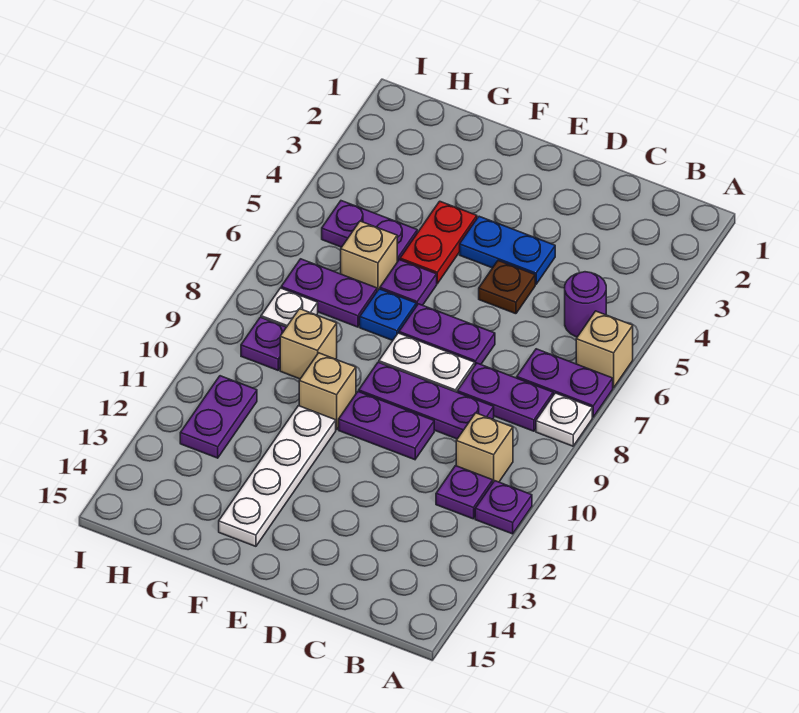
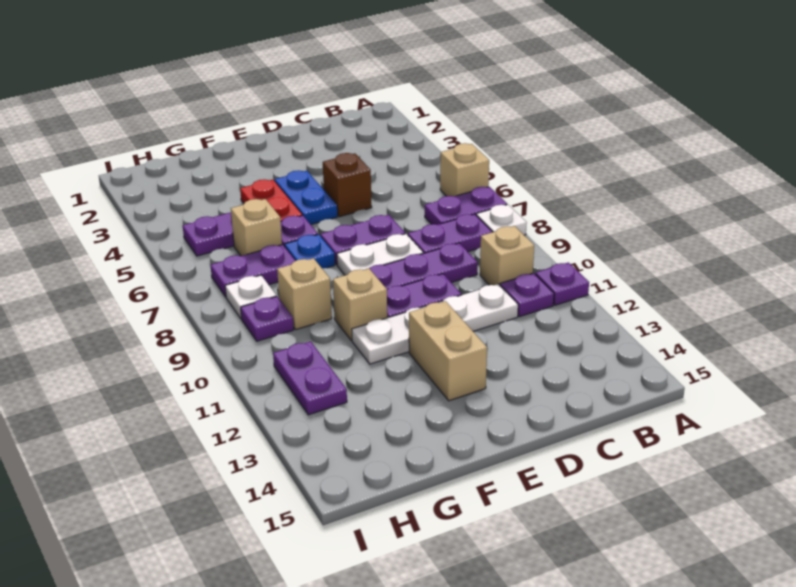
purple 1x1 round brick [565,272,606,337] -> none
blue 1x2 plate [460,216,555,284] -> blue 1x2 plate turned to [275,170,337,225]
brown 1x1 plate [479,261,535,314] -> brown 1x1 brick [323,153,372,217]
none -> tan 1x2 brick [409,301,487,401]
white 1x4 plate [219,406,336,546] -> white 1x4 plate turned to [352,284,518,364]

